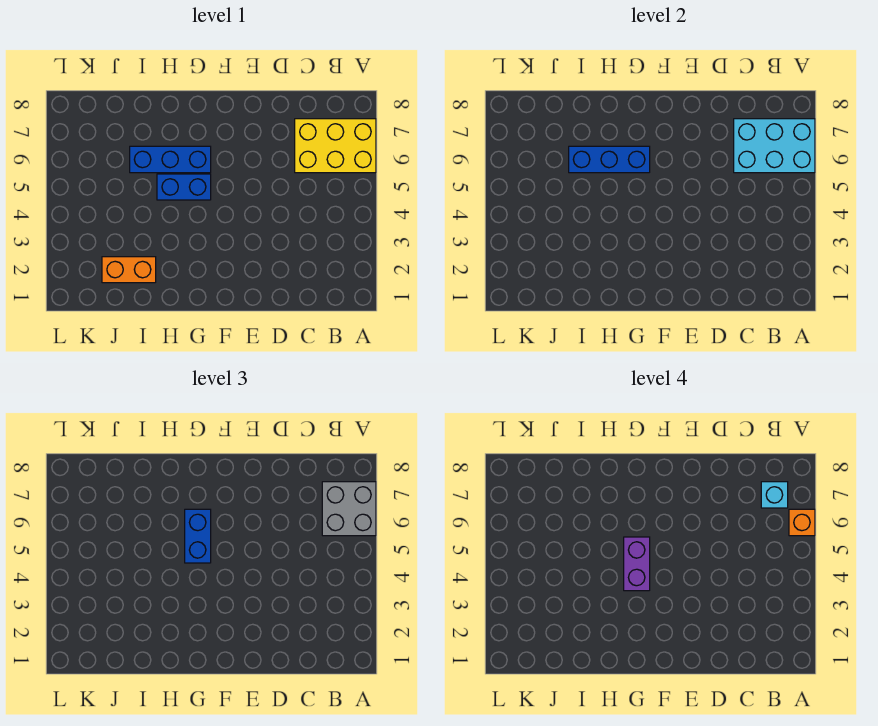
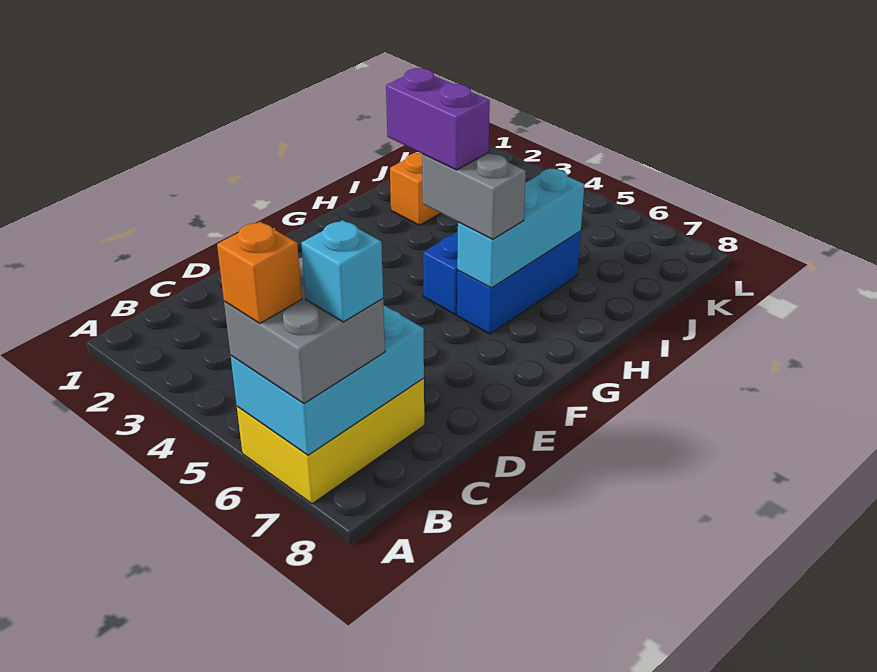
blue 1x2 brick [185,509,211,563] -> grey 1x2 brick [422,153,526,239]
blue 1x3 brick [569,146,650,173] -> cyan 1x3 brick [457,169,584,288]

